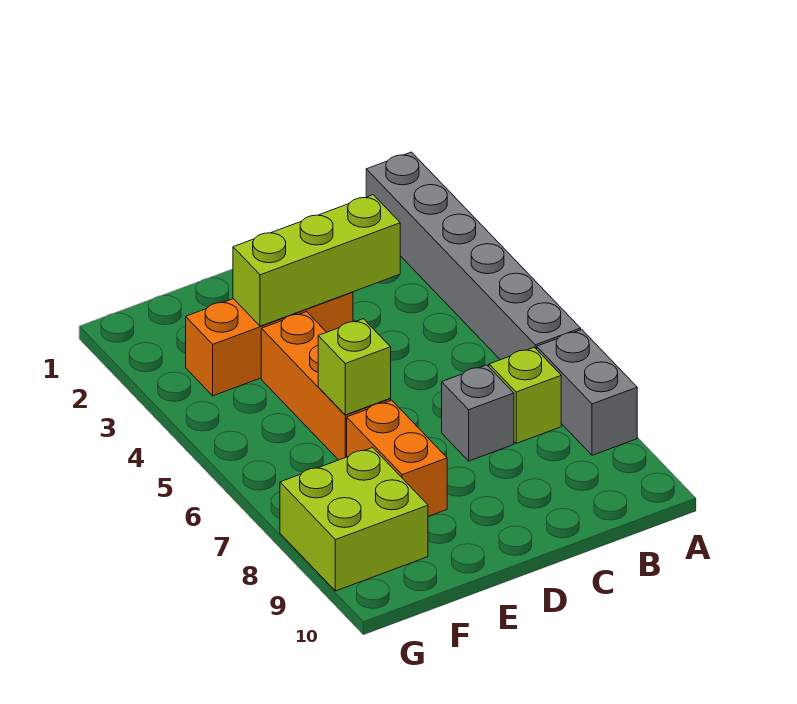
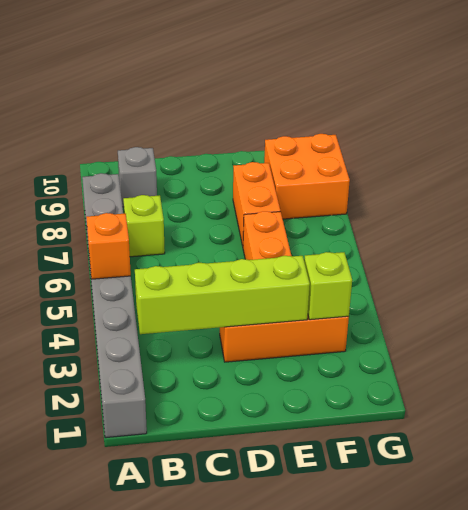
none -> orange 1x1 brick [86,213,131,279]
lime 1x3 brick [233,195,400,326] -> lime 1x4 brick [135,256,310,334]
grey 1x1 brick [442,365,514,461] -> grey 1x1 brick moved to [118,147,157,207]
lime 1x1 brick [318,319,391,415] -> lime 1x1 brick moved to [304,252,352,320]
lime 2x2 brick [280,448,428,591] -> orange 2x2 brick [264,134,350,219]

